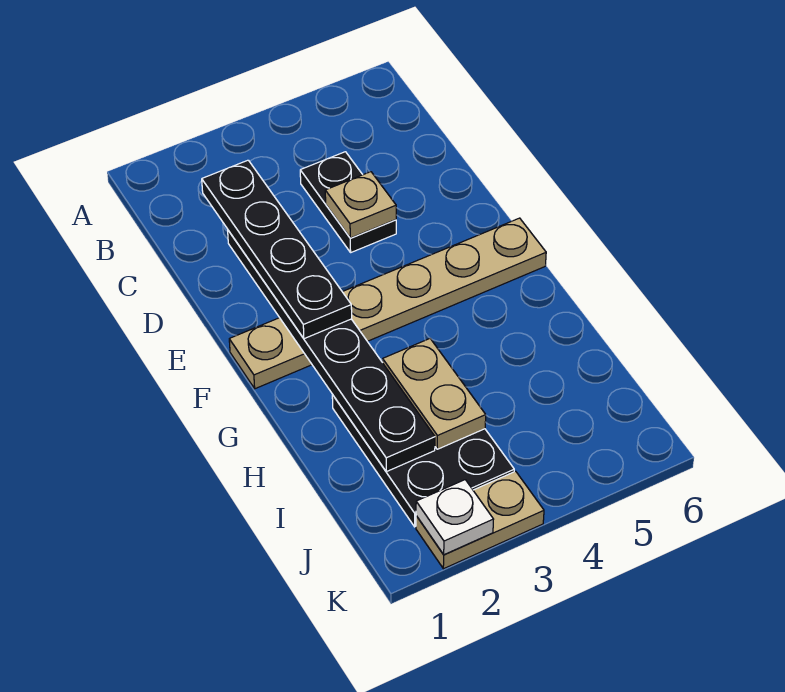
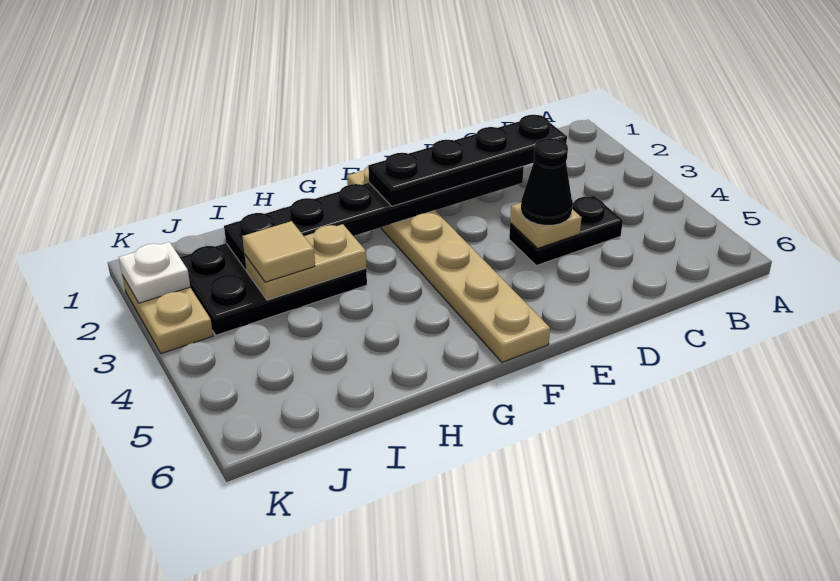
none -> black 1x1 cone [521,138,572,225]
none -> tan 1x1 tile [242,221,315,282]

